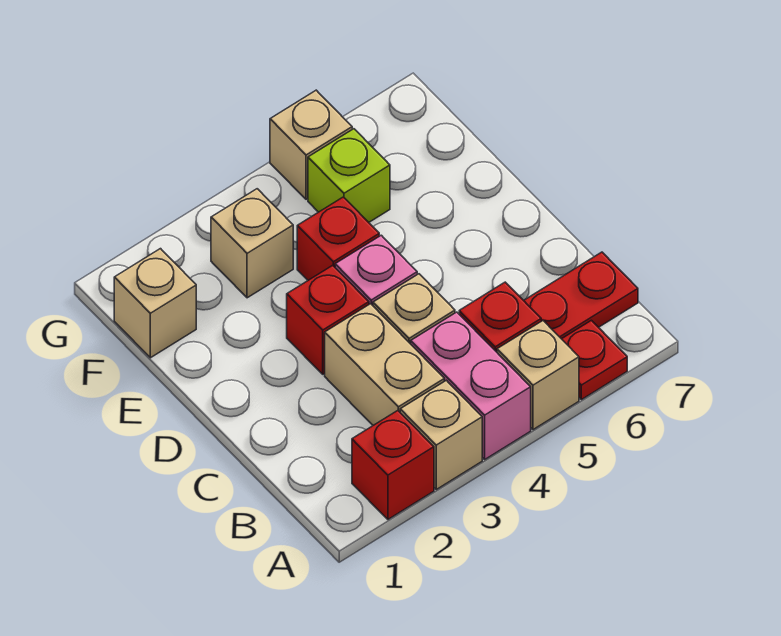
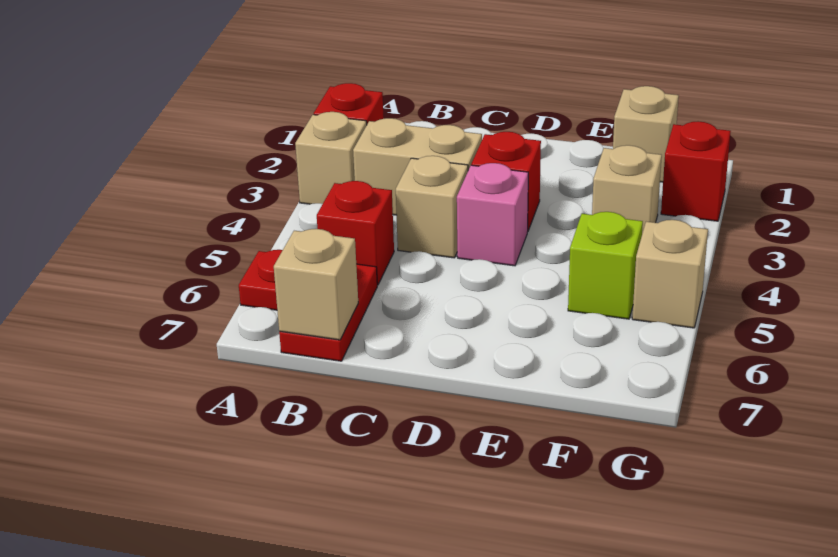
pink 1x2 brick [411,312,531,459] -> none
tan 1x1 brick [497,321,579,430] -> tan 1x1 brick moved to [274,229,358,340]
red 1x1 brick [297,197,379,280] -> red 1x1 brick moved to [661,121,731,221]

